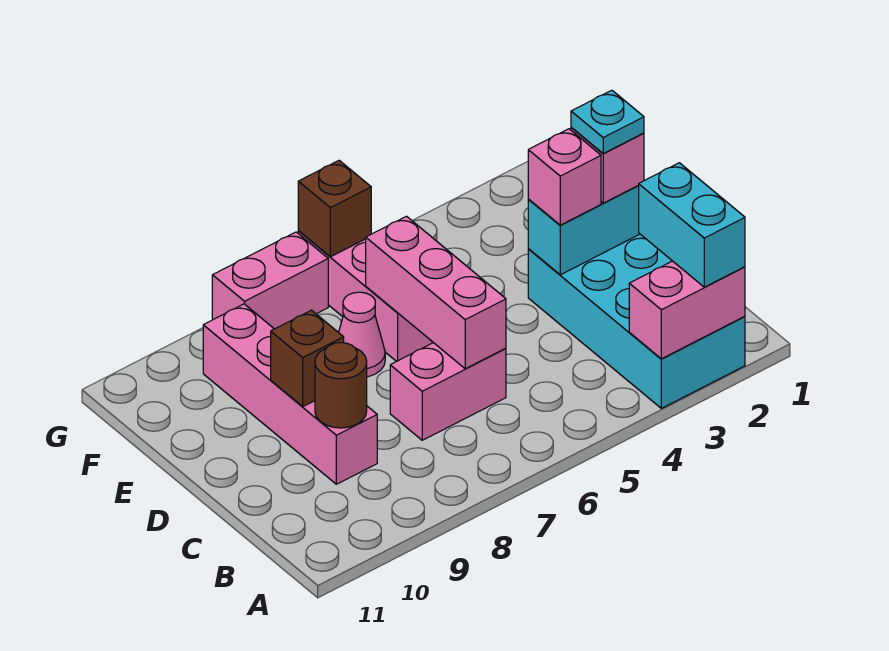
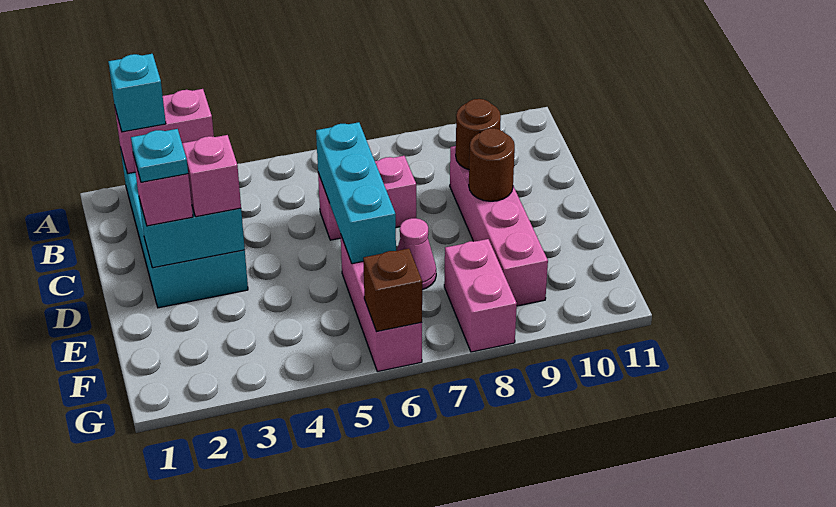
cyan 1x2 brick [639,163,745,287] -> cyan 1x1 brick [108,54,166,132]
pink 1x3 brick [366,216,506,369] -> cyan 1x3 brick [316,122,396,264]
brown 1x1 brick [271,310,344,406] -> brown 1x1 round brick [469,128,515,201]
pink 1x2 brick [212,232,328,329] -> pink 1x2 brick turned to [444,239,517,352]

